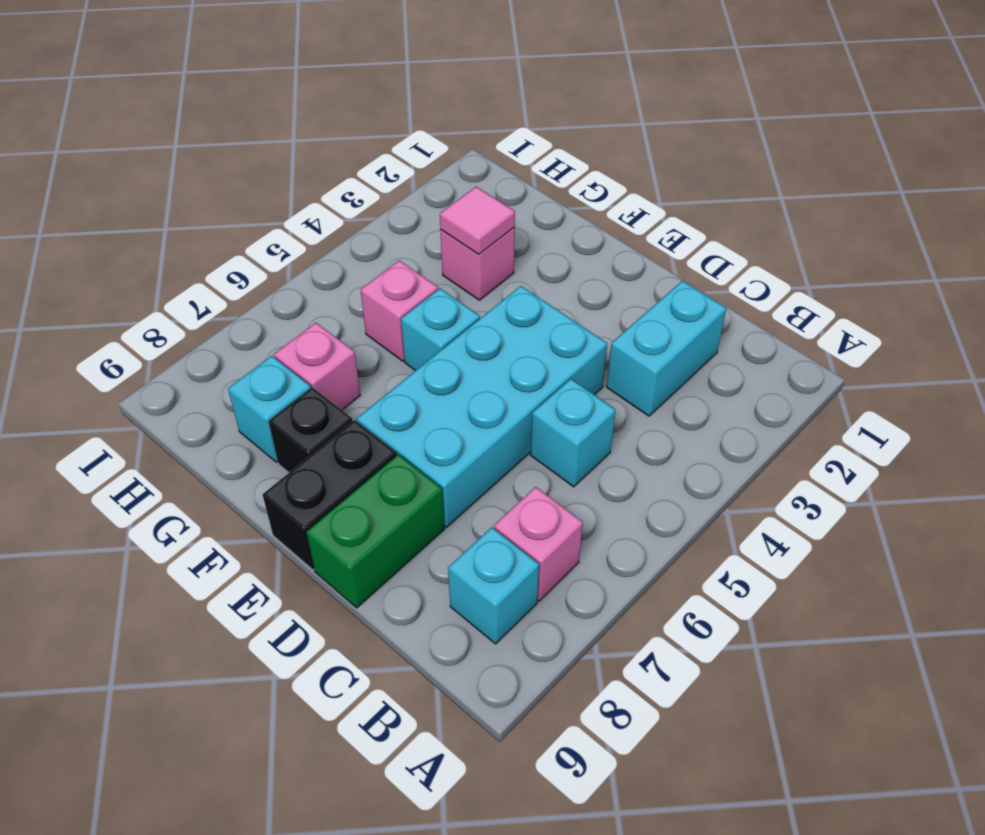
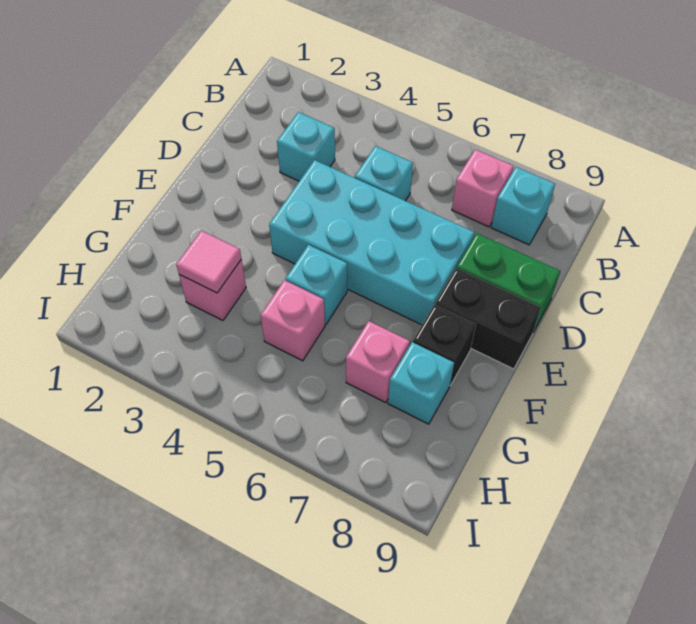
cyan 1x2 brick [607,281,726,416] -> cyan 1x1 brick [277,112,335,181]

